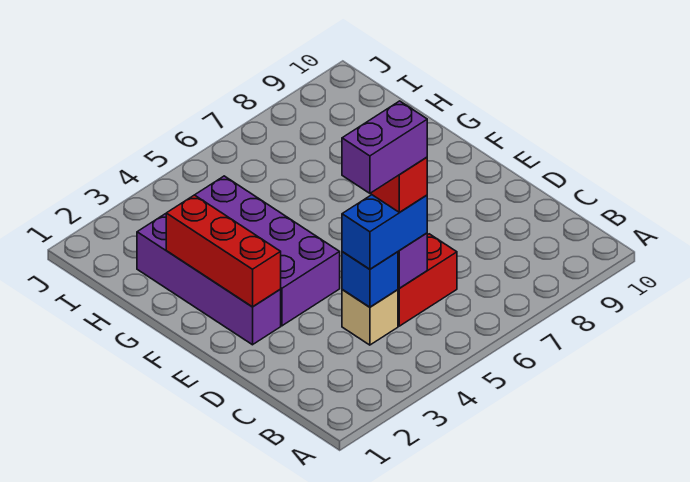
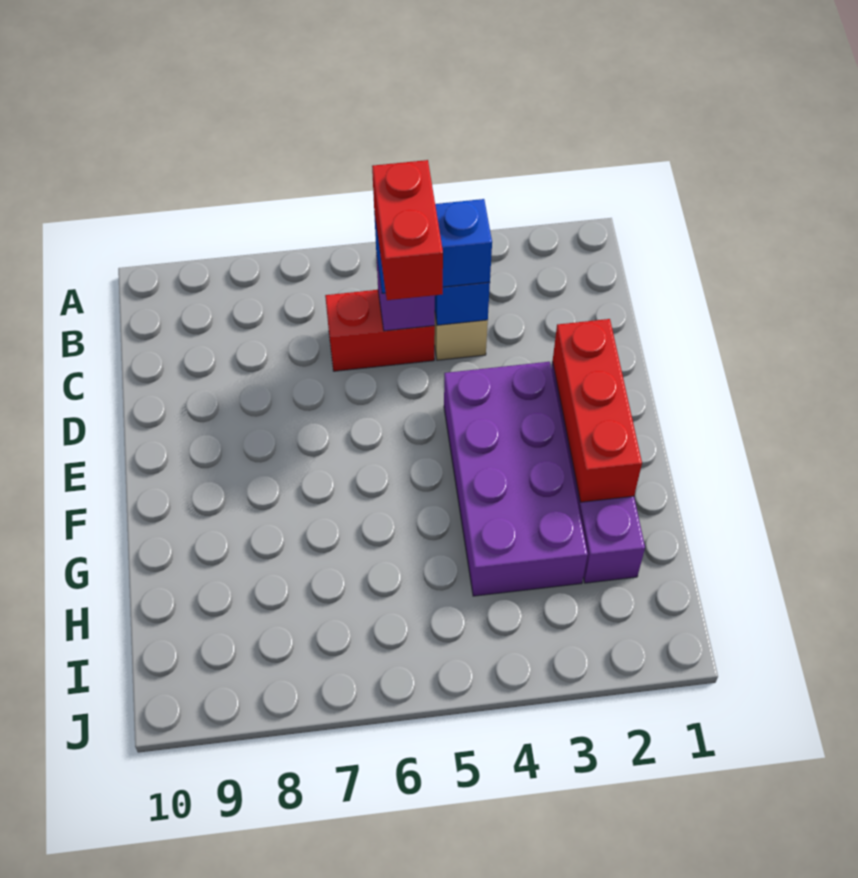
purple 1x2 brick [342,101,427,193] -> none

